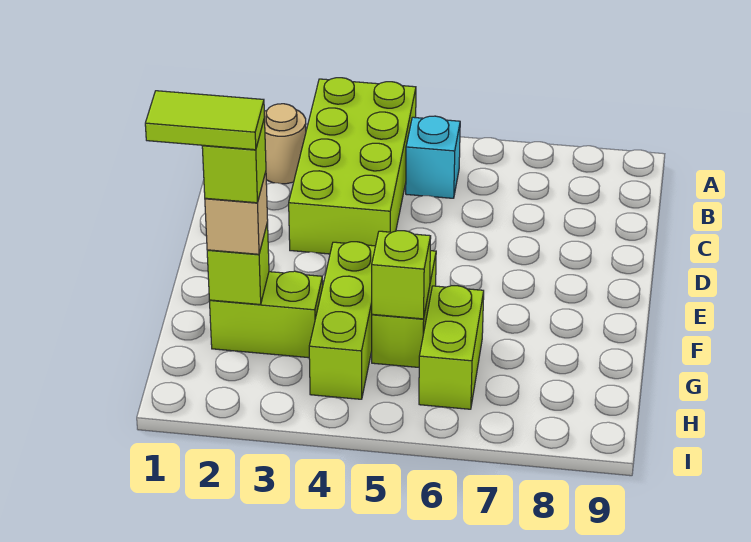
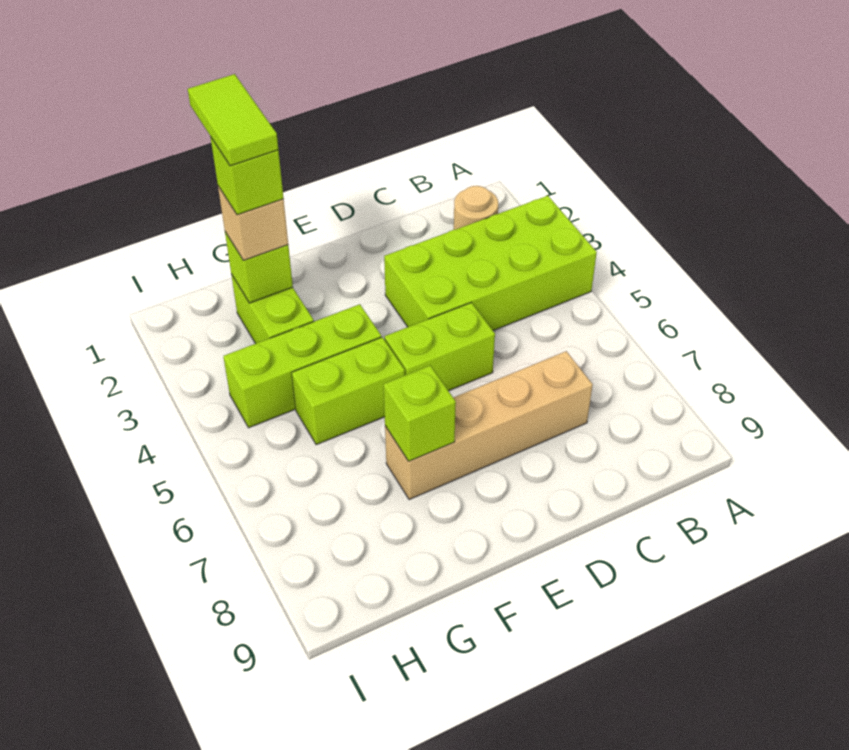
cyan 1x1 brick [406,116,460,198] -> none
none -> tan 1x4 brick [385,351,593,500]
lime 1x1 brick [372,231,431,319] -> lime 1x1 brick moved to [384,365,456,461]
lime 1x2 brick [419,286,484,409] -> lime 1x2 brick moved to [385,303,495,391]

